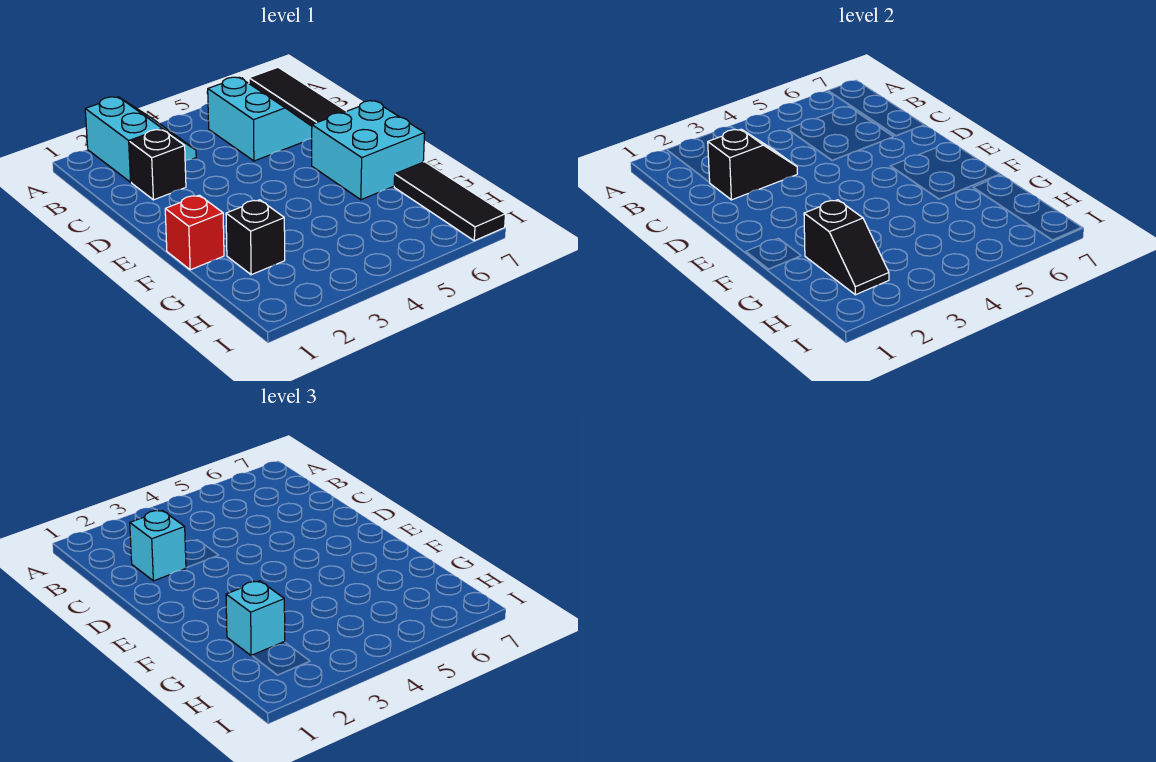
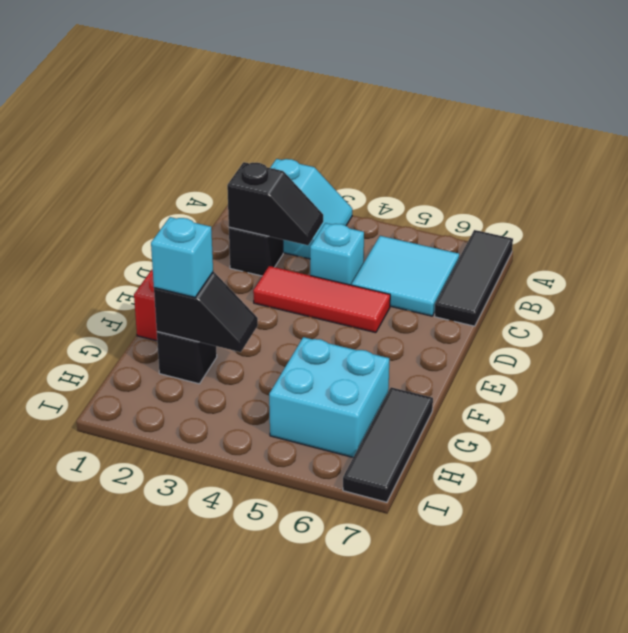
cyan 2x2 slope [208,77,312,161] -> cyan 2x2 tile [351,236,459,316]
cyan 1x1 brick [130,511,186,581] -> cyan 1x1 brick moved to [310,223,364,285]
none -> red 1x3 tile [253,266,390,333]
cyan 2x2 brick [312,101,425,200] -> cyan 2x2 brick moved to [269,337,389,457]
black 1x2 slope [804,200,889,295] -> black 1x2 slope turned to [154,272,258,352]

